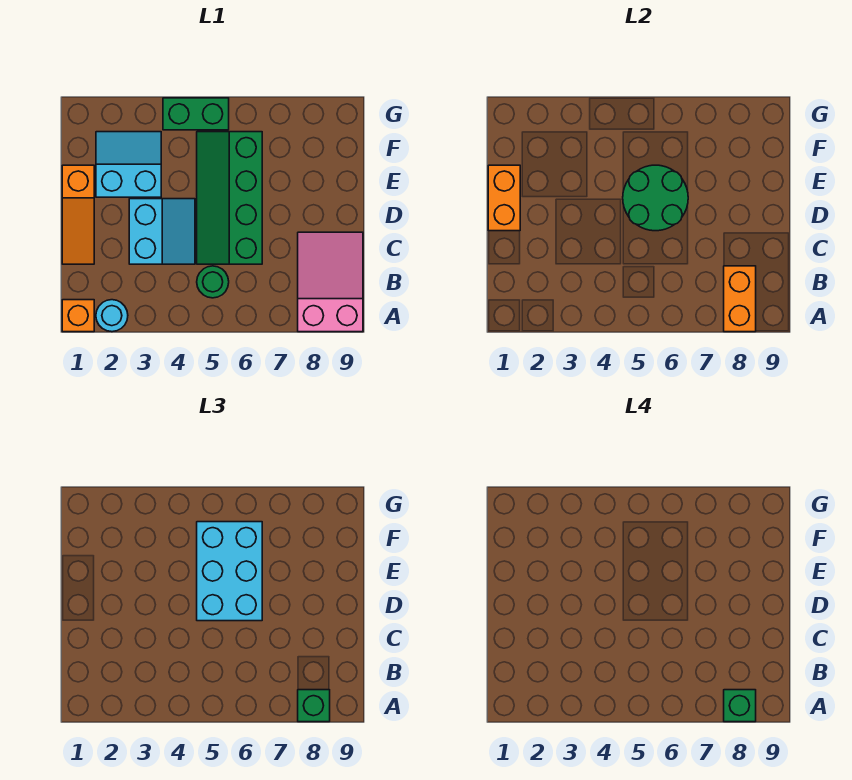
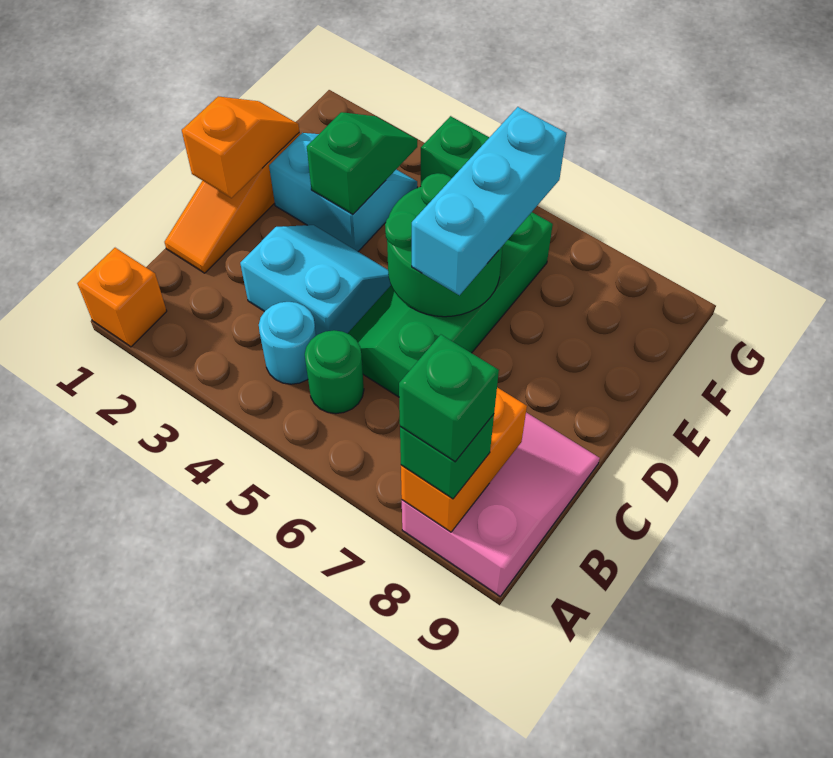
cyan 1x1 round brick [96,300,128,332] -> cyan 1x1 round brick moved to [259,302,316,384]
cyan 2x2 slope [129,199,195,264] -> cyan 2x2 slope turned to [240,225,391,336]
orange 1x2 brick [488,165,520,231] -> orange 1x2 slope [182,97,299,198]
cyan 2x3 brick [197,522,262,621] -> cyan 1x3 brick [412,107,566,295]
none -> green 1x2 slope [307,112,417,215]

